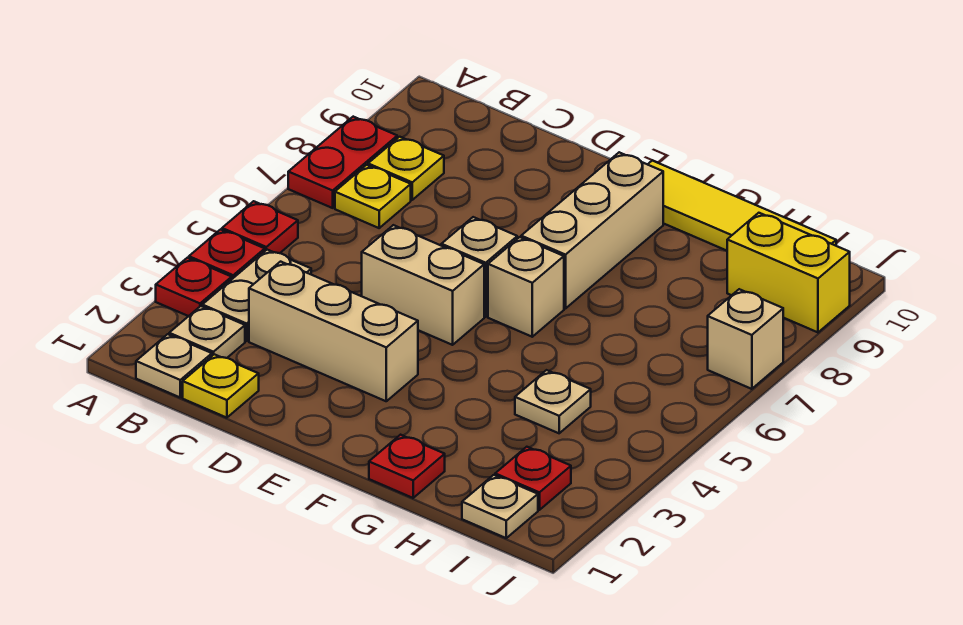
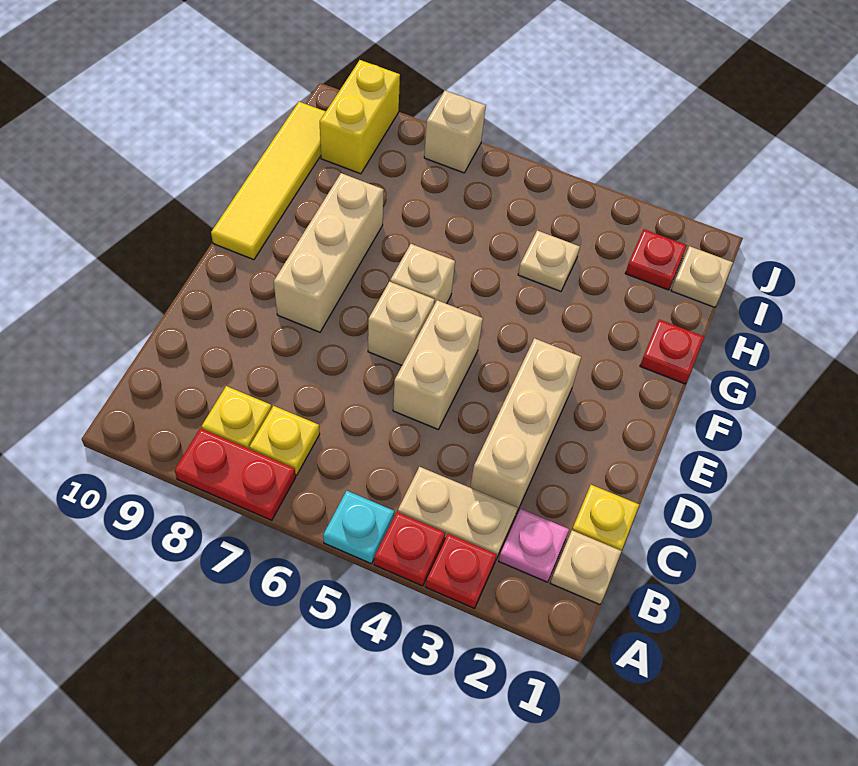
red 1x1 plate [222,201,298,253] -> cyan 1x1 plate [323,491,394,564]
tan 1x1 plate [169,306,245,358] -> pink 1x1 plate [499,509,569,582]
tan 1x3 brick [521,152,663,309] -> tan 1x3 brick turned to [274,173,384,332]

